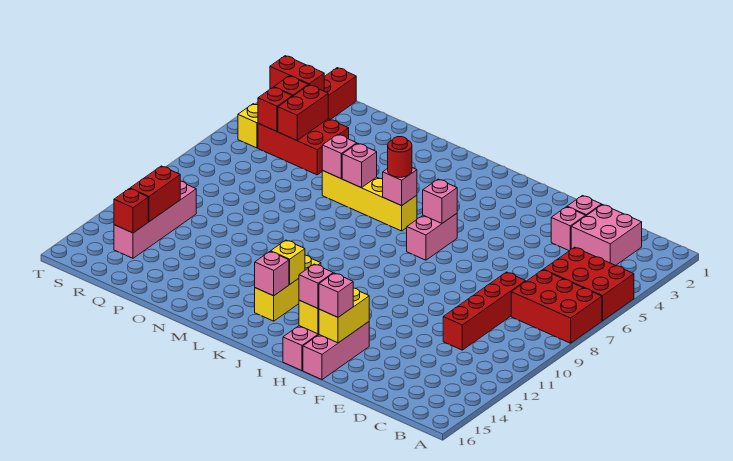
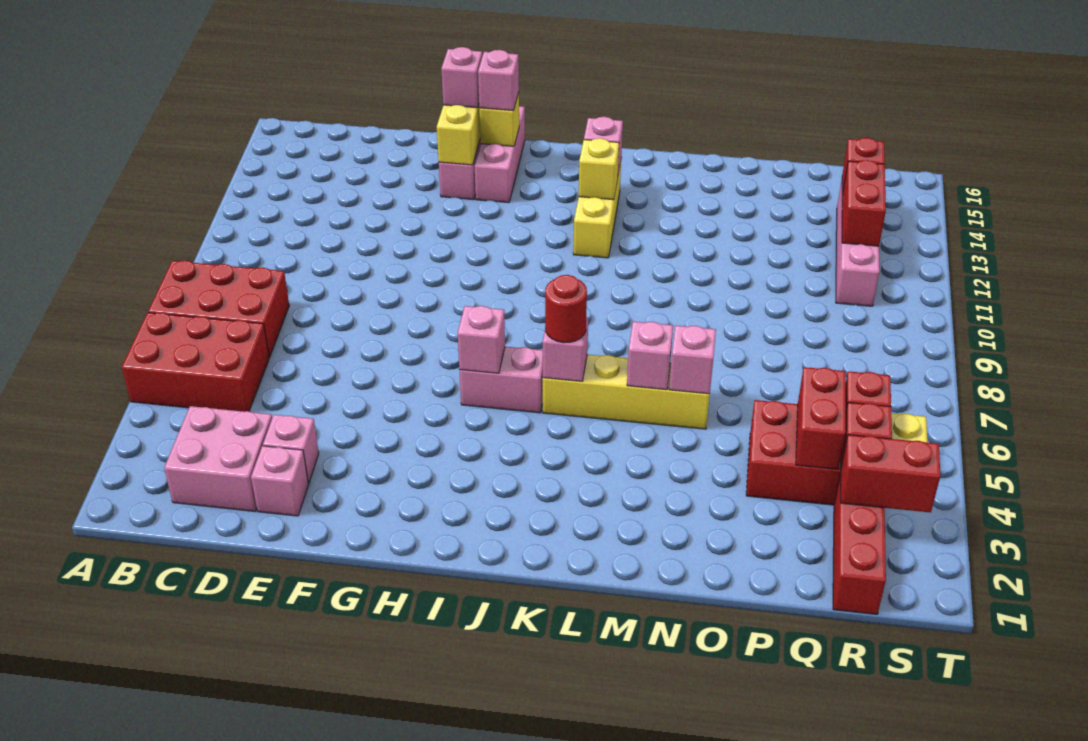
red 1x4 brick [443,272,526,350] -> none
pink 1x2 brick [407,213,457,260] -> pink 1x2 brick turned to [459,347,543,413]

